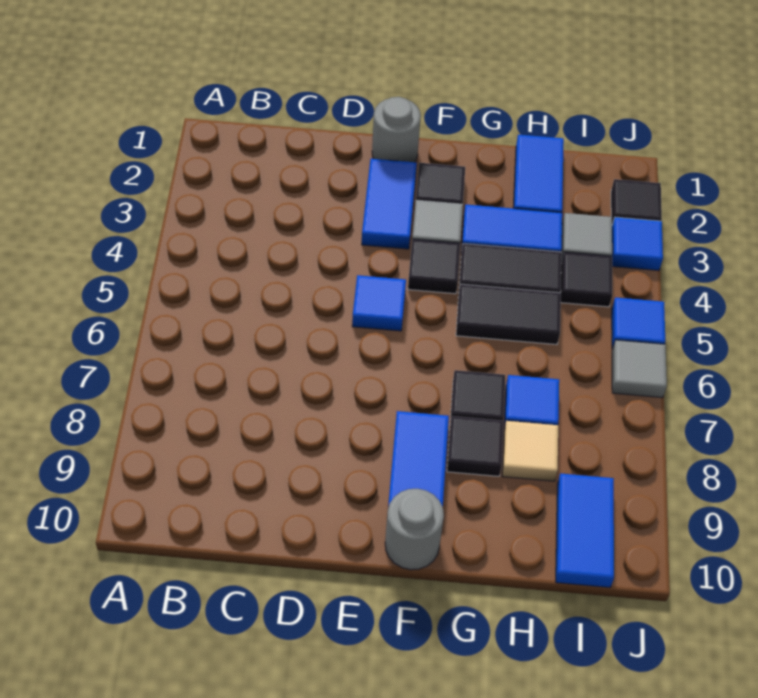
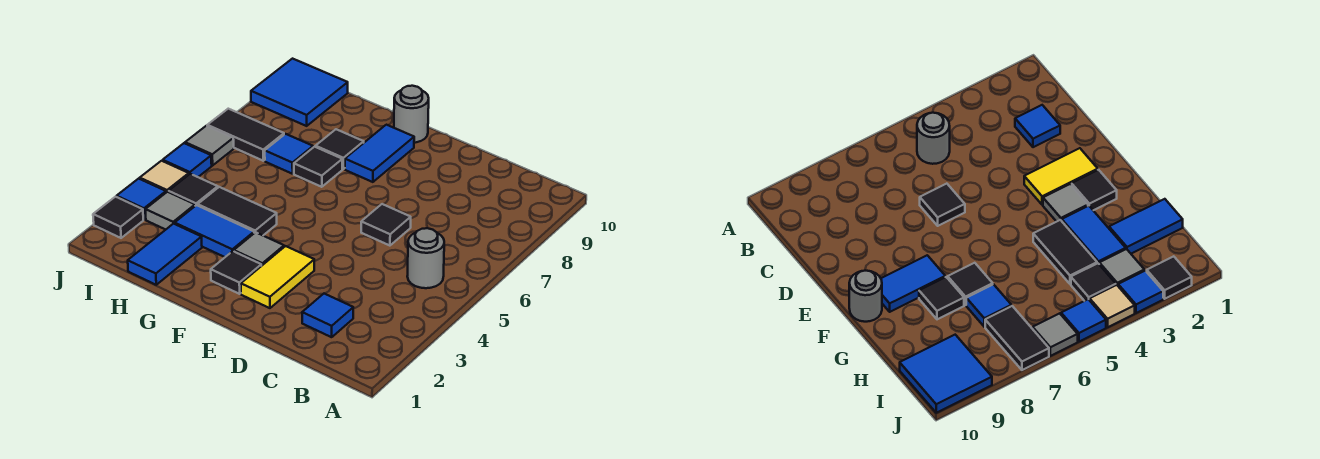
grey 1x1 round brick [372,97,421,162] -> grey 1x1 round brick moved to [407,228,444,288]
blue 1x2 tile [362,159,417,249] -> yellow 1x2 tile [241,246,314,308]
blue 1x1 tile [352,275,406,331] -> blue 1x1 tile moved to [302,294,353,337]
black 1x1 tile [408,239,460,294] -> black 1x1 tile moved to [361,204,411,246]
black 1x2 tile [456,284,561,345] -> black 1x2 tile moved to [207,109,284,161]
tan 1x1 tile [502,421,558,481] -> tan 1x1 tile moved to [140,161,189,192]
blue 1x2 tile [556,473,614,588] -> blue 2x2 tile [251,59,348,126]

